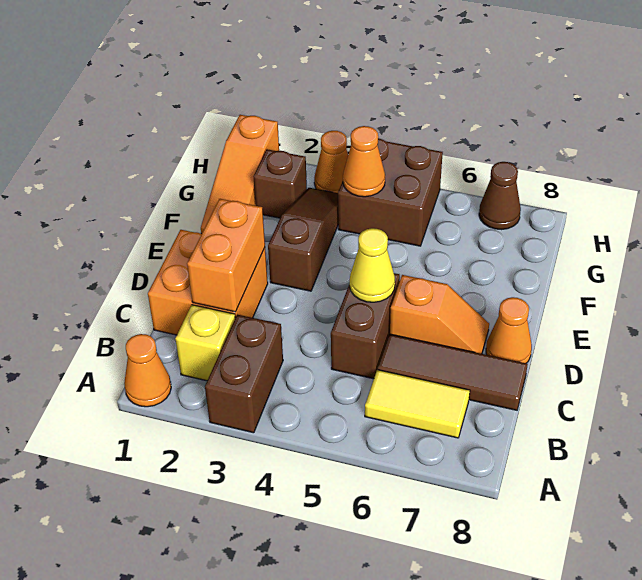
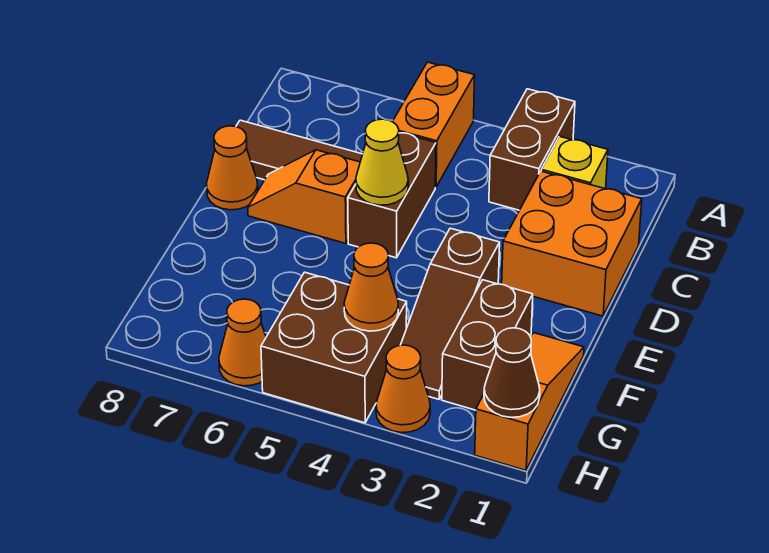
orange 1x1 cone [124,334,171,407] -> orange 1x1 cone moved to [219,299,266,386]
yellow 1x2 tile [365,370,470,438] -> none
orange 1x2 brick [187,199,265,312] -> orange 1x2 brick moved to [393,62,475,187]
brown 1x1 brick [253,149,307,218] -> brown 1x2 brick [442,280,533,410]
brown 1x1 cone [479,162,521,230] -> brown 1x1 cone moved to [484,328,540,417]

